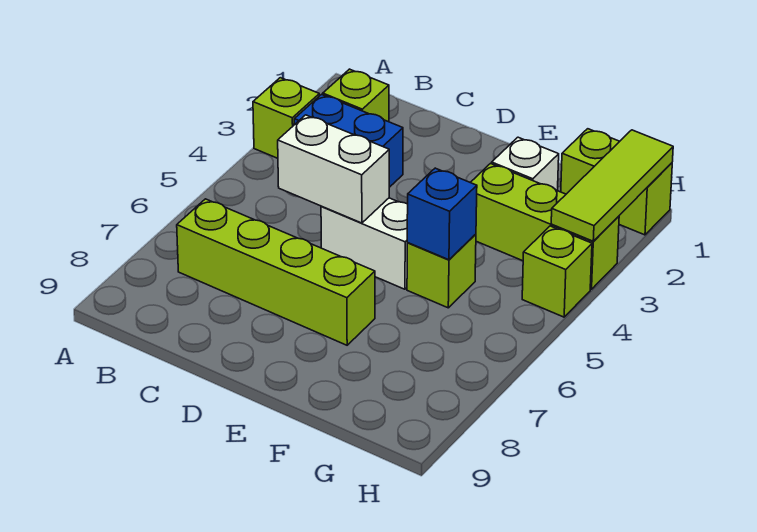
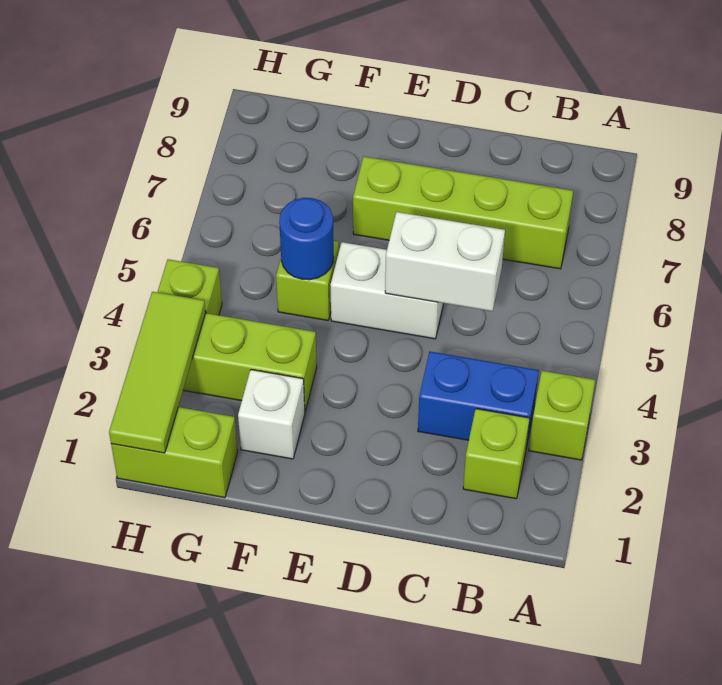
blue 1x1 brick [407,168,477,260] -> blue 1x1 round brick [279,198,334,280]

